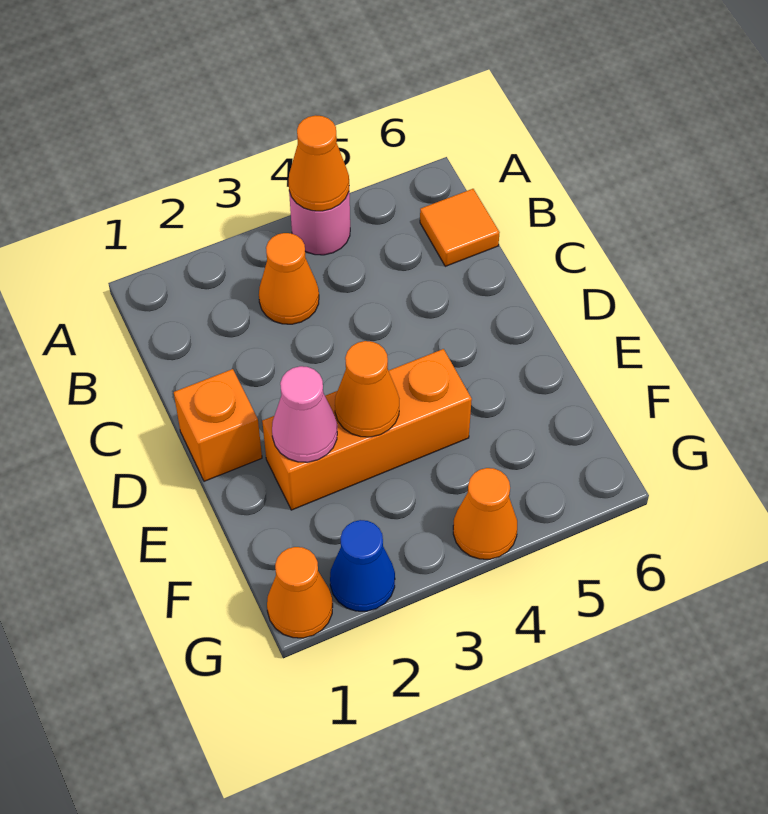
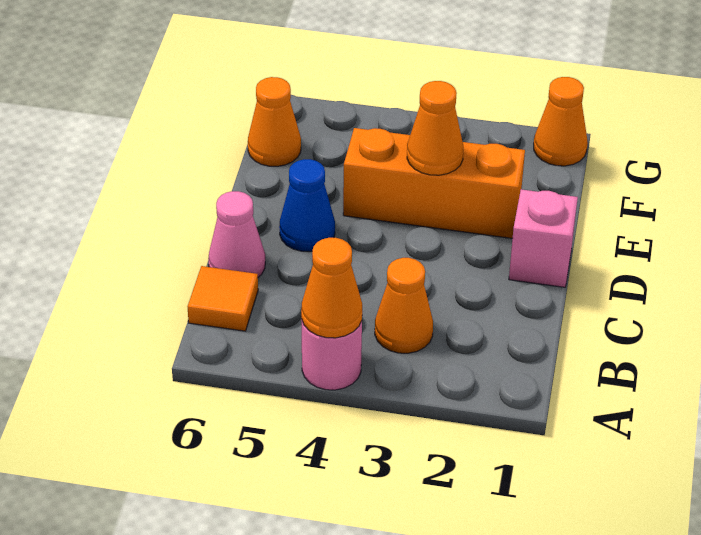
orange 1x1 brick [174,369,262,481] -> pink 1x1 brick [509,189,578,287]
pink 1x1 cone [272,366,337,462] -> pink 1x1 cone moved to [208,191,265,277]
blue 1x1 cone [330,520,395,611] -> blue 1x1 cone moved to [279,159,335,252]
orange 1x1 cone [453,468,517,559] -> orange 1x1 cone moved to [248,77,301,166]

